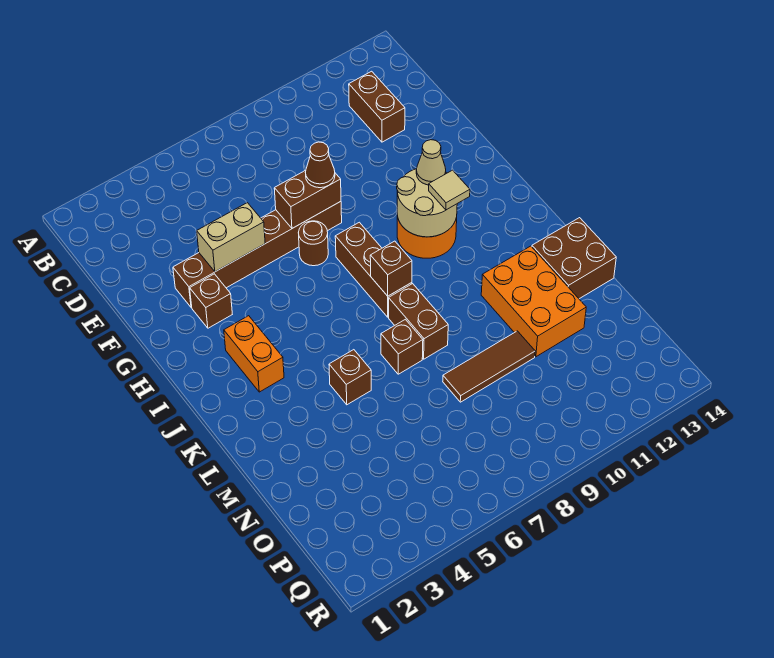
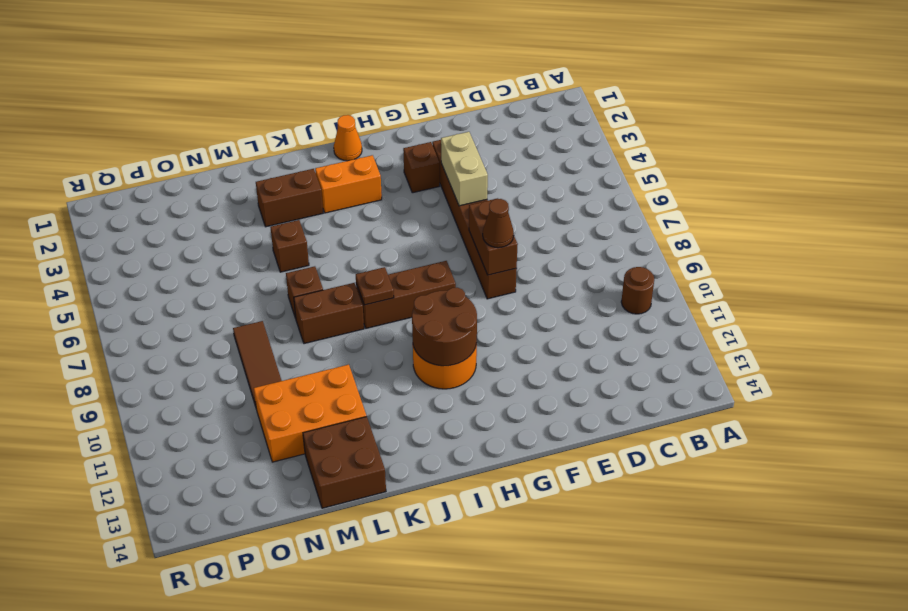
brown 1x2 brick [349,71,405,142] -> brown 1x2 brick moved to [256,169,323,227]
brown 1x1 round brick [298,221,328,266] -> brown 1x1 round brick moved to [621,267,654,314]
tan 2x2 round brick [397,169,457,237] -> brown 2x2 round brick [412,288,477,366]
tan 1x1 cone [416,140,446,185] -> none
none -> orange 1x1 cone [334,115,362,161]
tan 1x1 tile [429,170,470,210] -> none
brown 1x1 brick [370,241,412,296] -> brown 1x1 plate [356,267,394,305]

